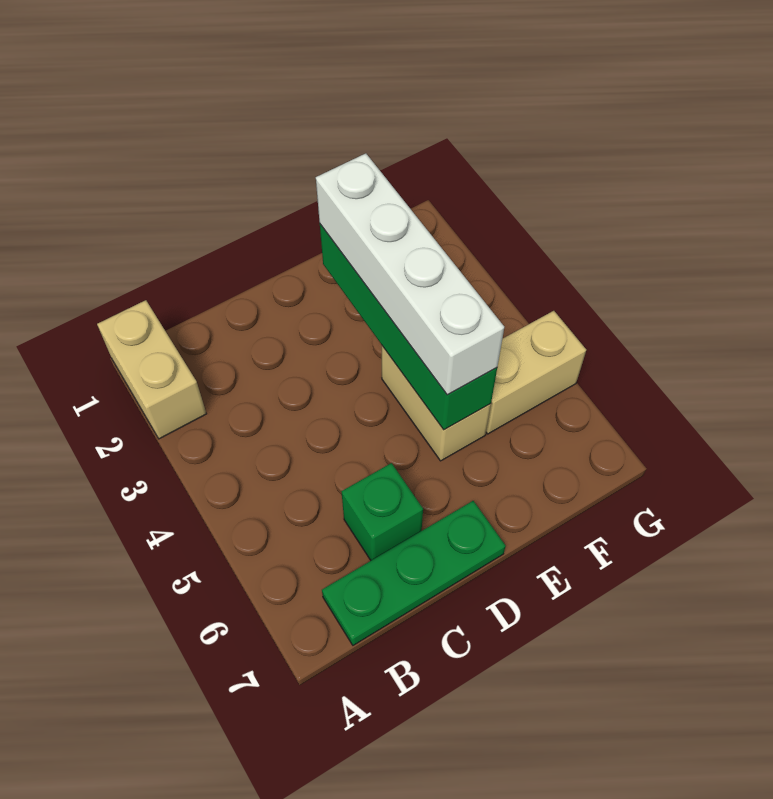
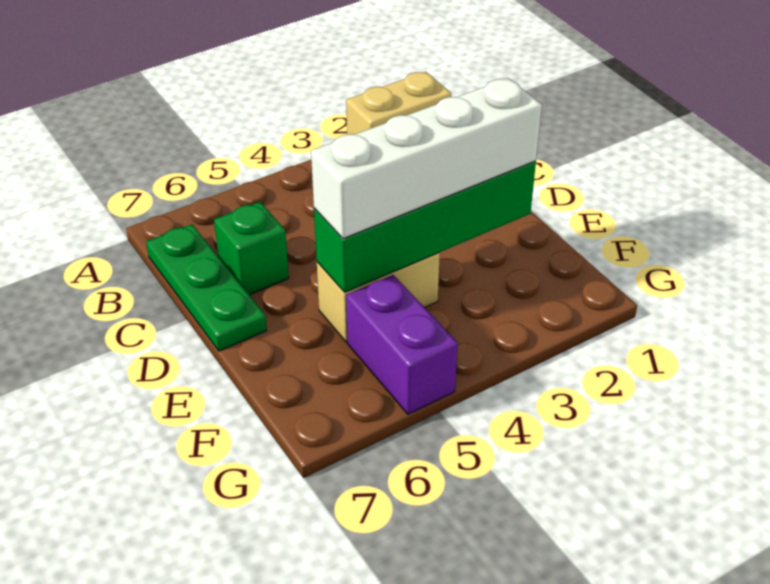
tan 1x2 brick [486,311,586,434] -> purple 1x2 brick [346,275,458,414]

